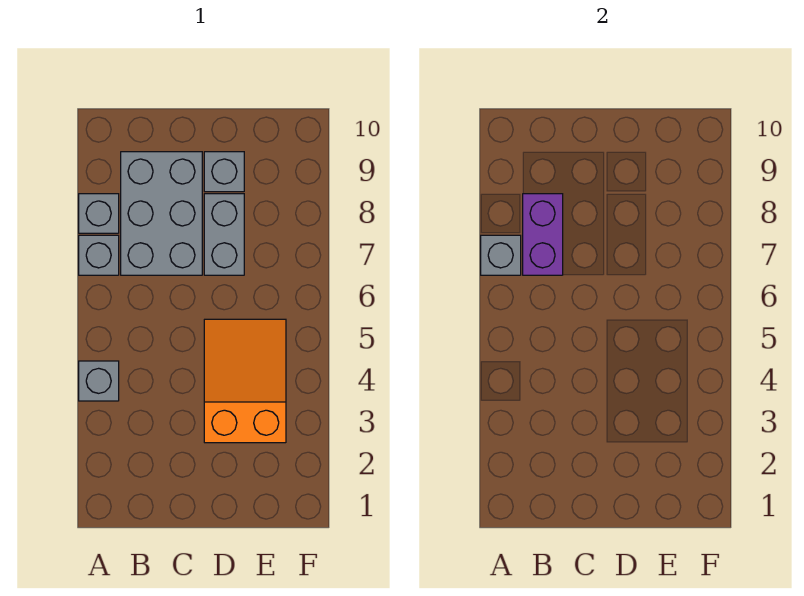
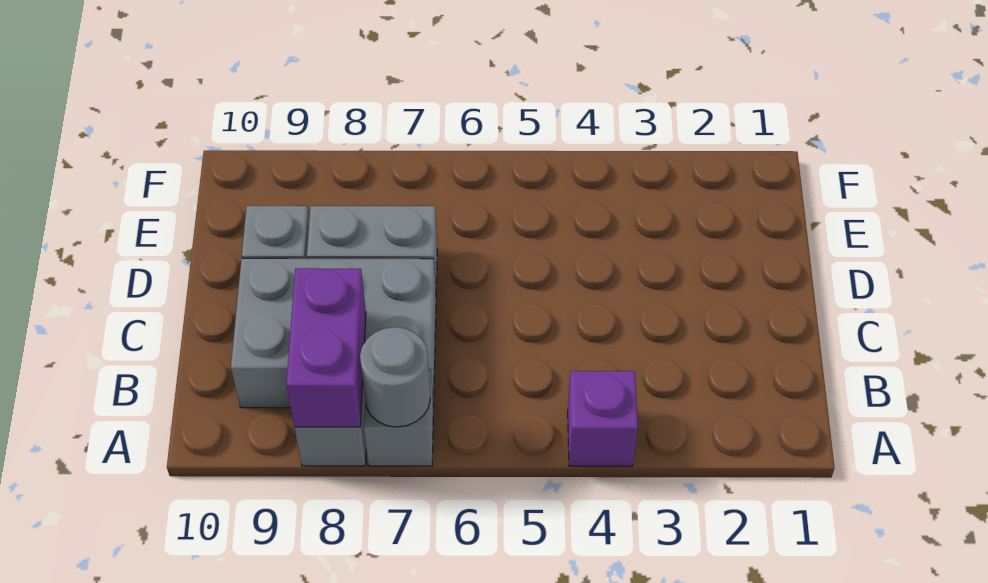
grey 1x1 brick [79,361,119,401] -> purple 1x1 brick [568,371,638,466]
grey 1x1 brick [481,235,521,275] -> grey 1x1 round brick [360,327,430,427]
purple 1x2 brick [523,194,563,275] -> purple 1x2 brick turned to [286,268,366,427]
orange 2x3 slope [204,319,286,443] -> none

